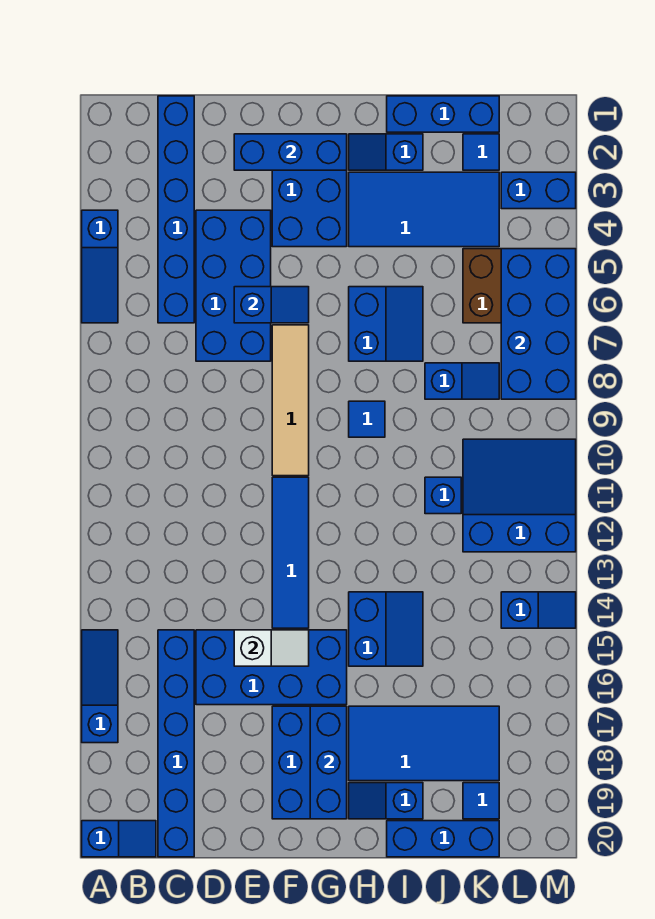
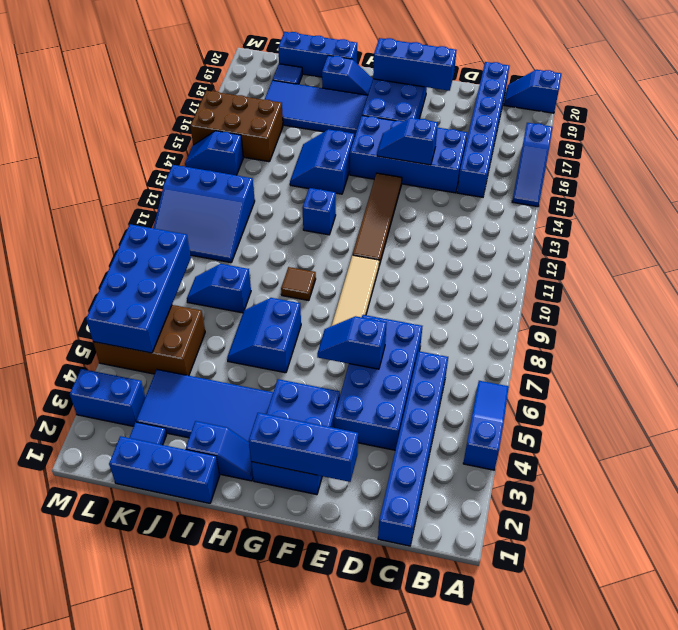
white 1x2 slope [234,630,309,666] -> blue 1x2 slope [377,118,438,165]
blue 1x4 tile [272,477,309,628] -> brown 1x4 tile [353,173,402,266]
blue 1x3 brick [310,706,347,819] -> blue 1x3 brick turned to [373,38,456,91]
blue 1x1 tile [349,401,385,437] -> brown 1x1 tile [281,267,316,301]
blue 1x1 brick [425,477,461,514] -> blue 1x1 brick moved to [303,188,336,235]
none -> brown 2x3 brick [190,91,283,162]

